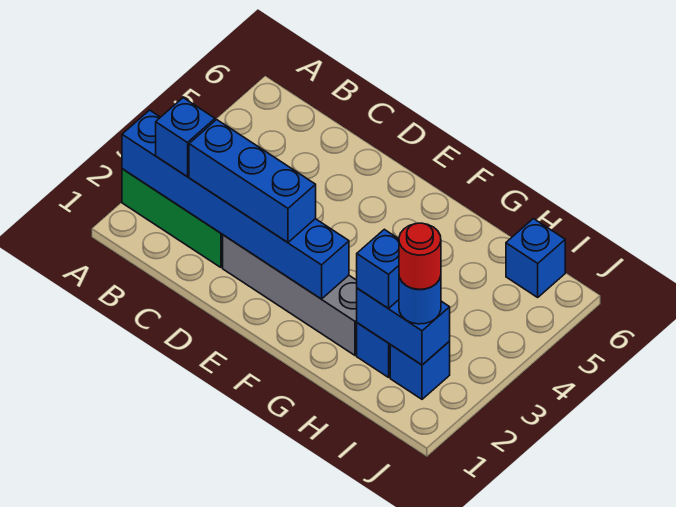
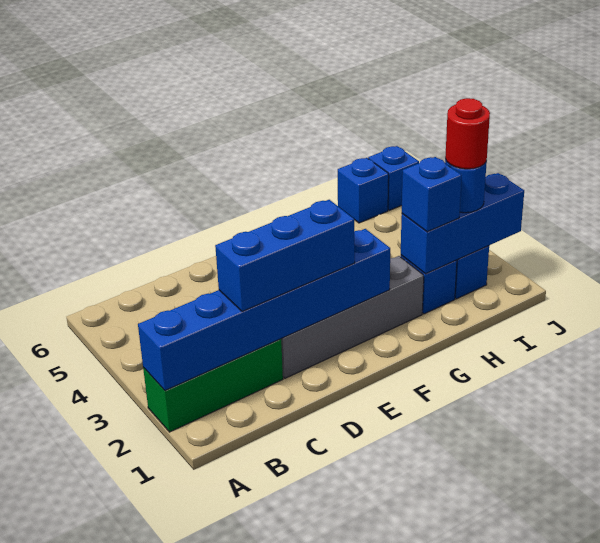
blue 1x1 brick [156,98,215,177] -> blue 1x1 brick moved to [368,146,419,210]
blue 1x2 brick [357,288,450,365] -> blue 1x3 brick [401,173,524,274]

